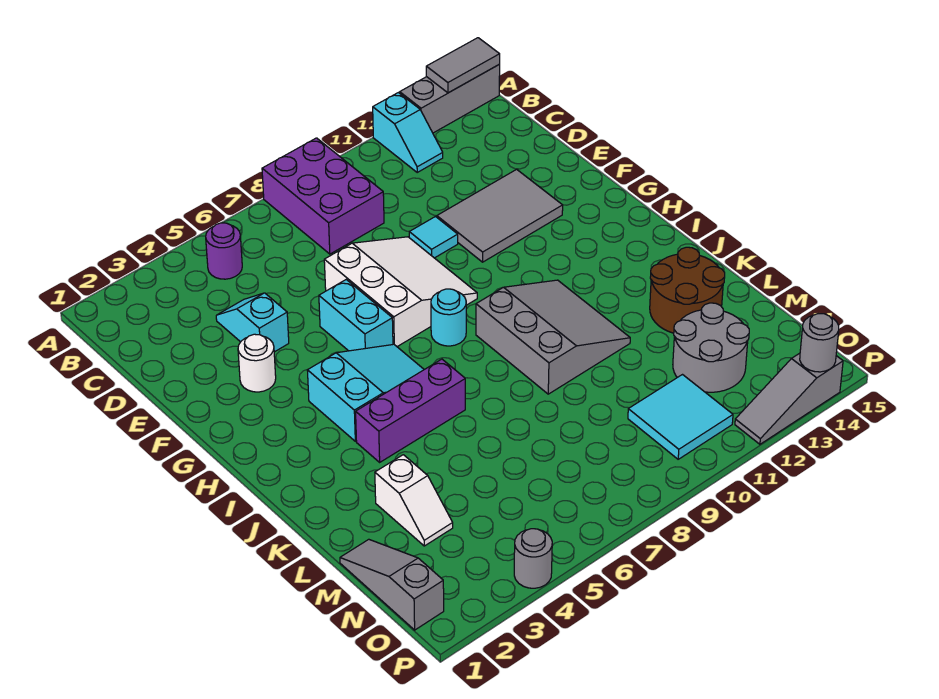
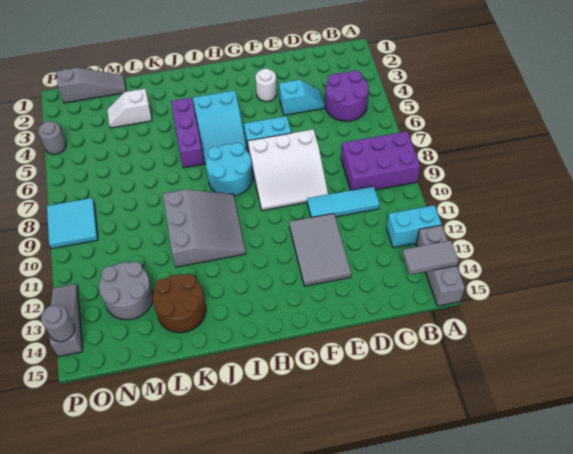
cyan 1x2 slope [373,93,443,172] -> cyan 1x2 brick [387,205,442,248]
grey 1x2 tile [426,38,500,93] -> grey 1x2 tile turned to [403,241,458,275]
purple 1x1 round brick [206,223,242,279] -> purple 2x2 round brick [325,70,369,121]
cyan 1x1 tile [409,217,458,258] -> cyan 1x3 tile [307,186,380,217]
cyan 1x1 round brick [431,289,466,346] -> cyan 2x2 round brick [206,143,253,196]
grey 3x3 slope [476,280,630,394] -> grey 3x3 slope turned to [163,189,246,267]
cyan 2x2 tile [628,375,733,459] -> cyan 2x2 tile moved to [47,198,98,249]

